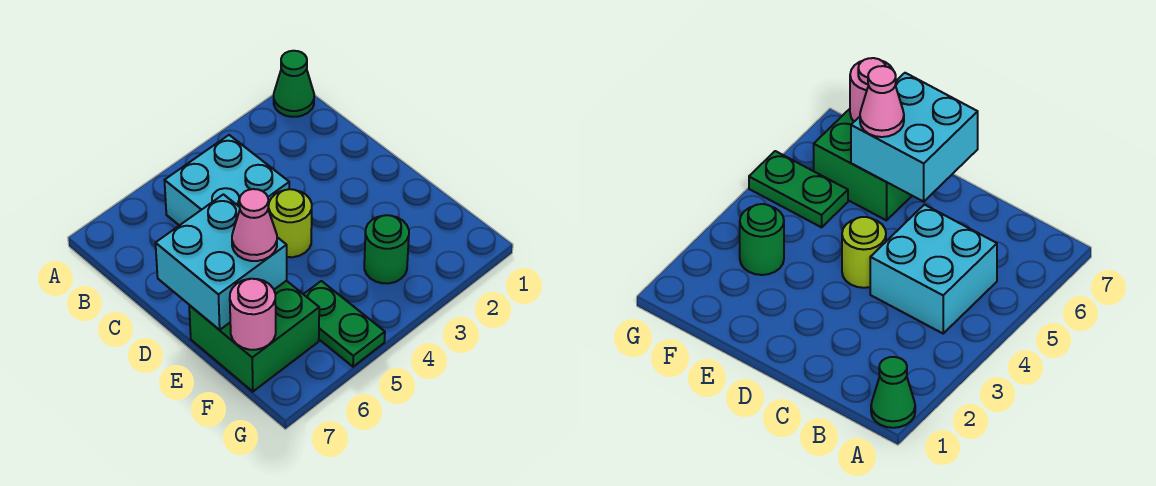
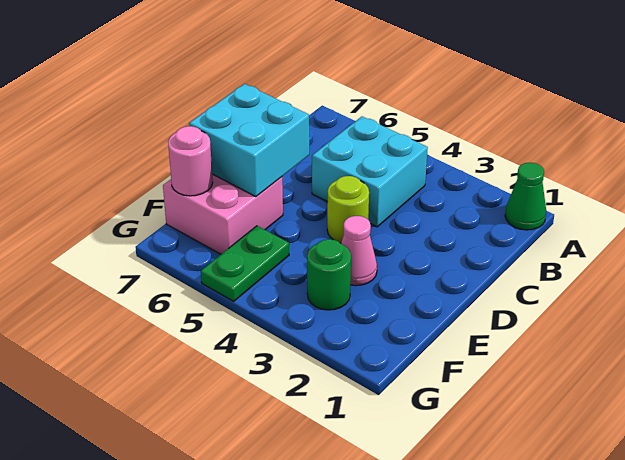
green 2x2 brick [189,281,319,392] -> pink 2x2 brick [163,174,283,254]
pink 1x1 cone [232,189,277,261] -> pink 1x1 cone moved to [341,216,377,286]

